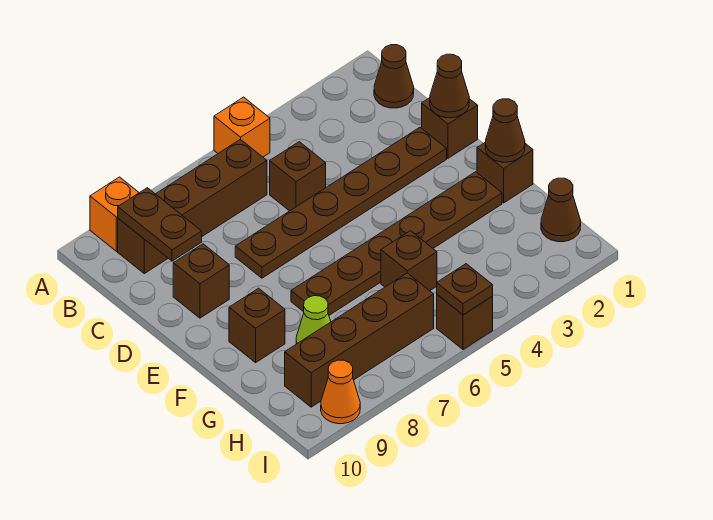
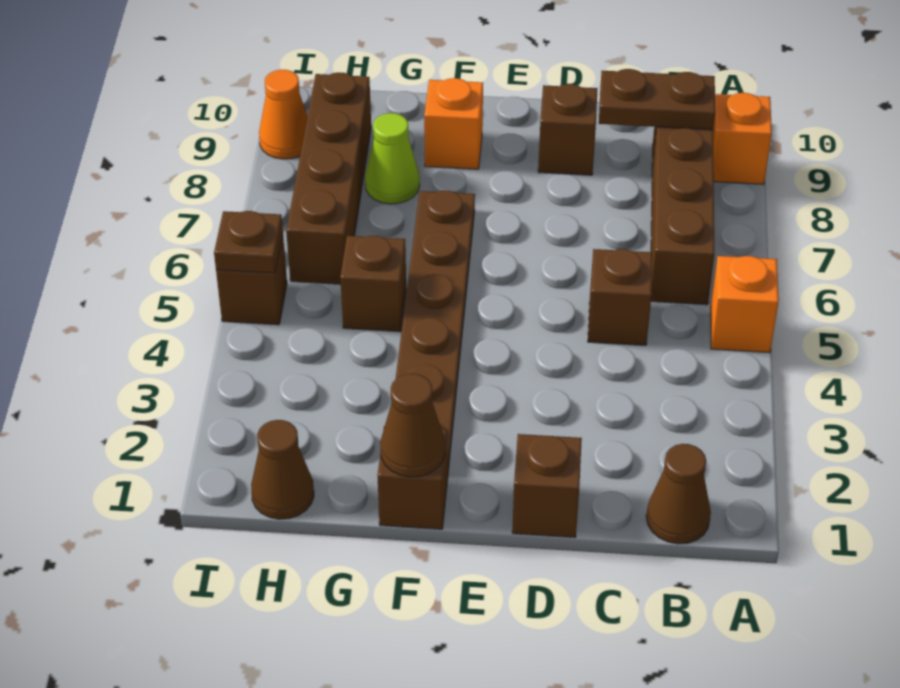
brown 1x1 cone [430,54,469,118] -> none
brown 1x6 plate [235,127,447,278] -> none
brown 1x1 brick [229,288,285,363] -> orange 1x1 brick [424,78,483,169]

